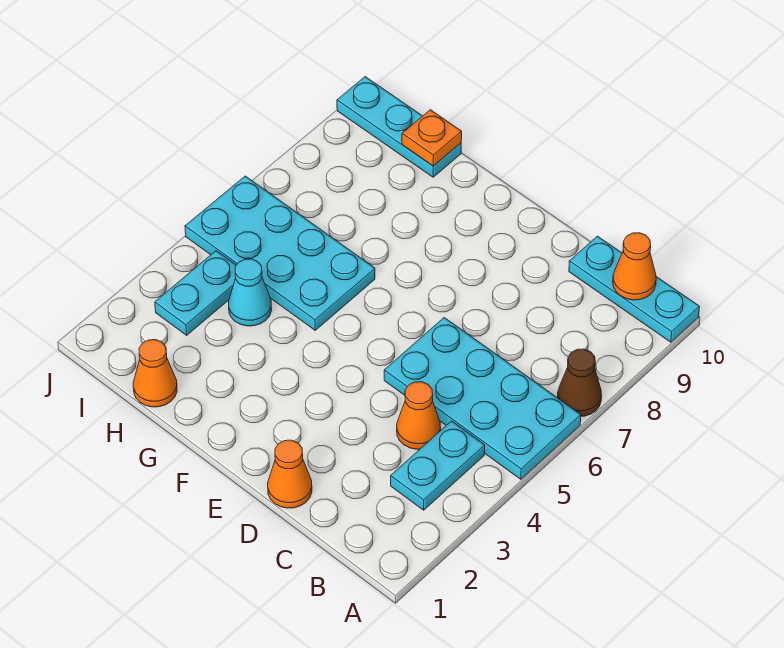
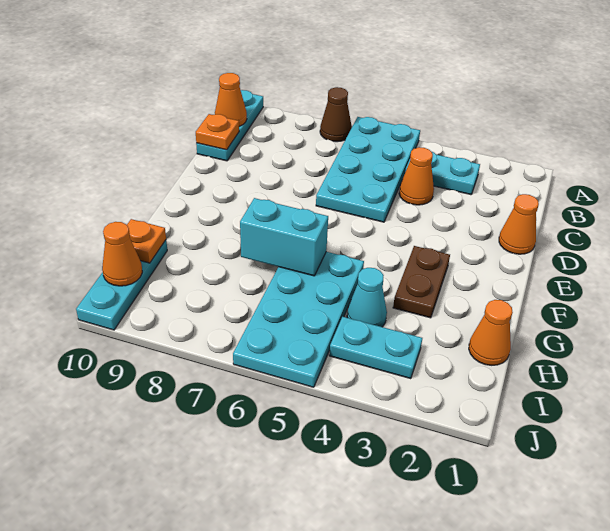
none -> orange 1x1 plate [196,114,239,150]
none -> brown 1x2 plate [393,246,450,318]
none -> cyan 1x2 brick [240,198,328,276]
none -> orange 1x1 cone [102,222,142,286]

